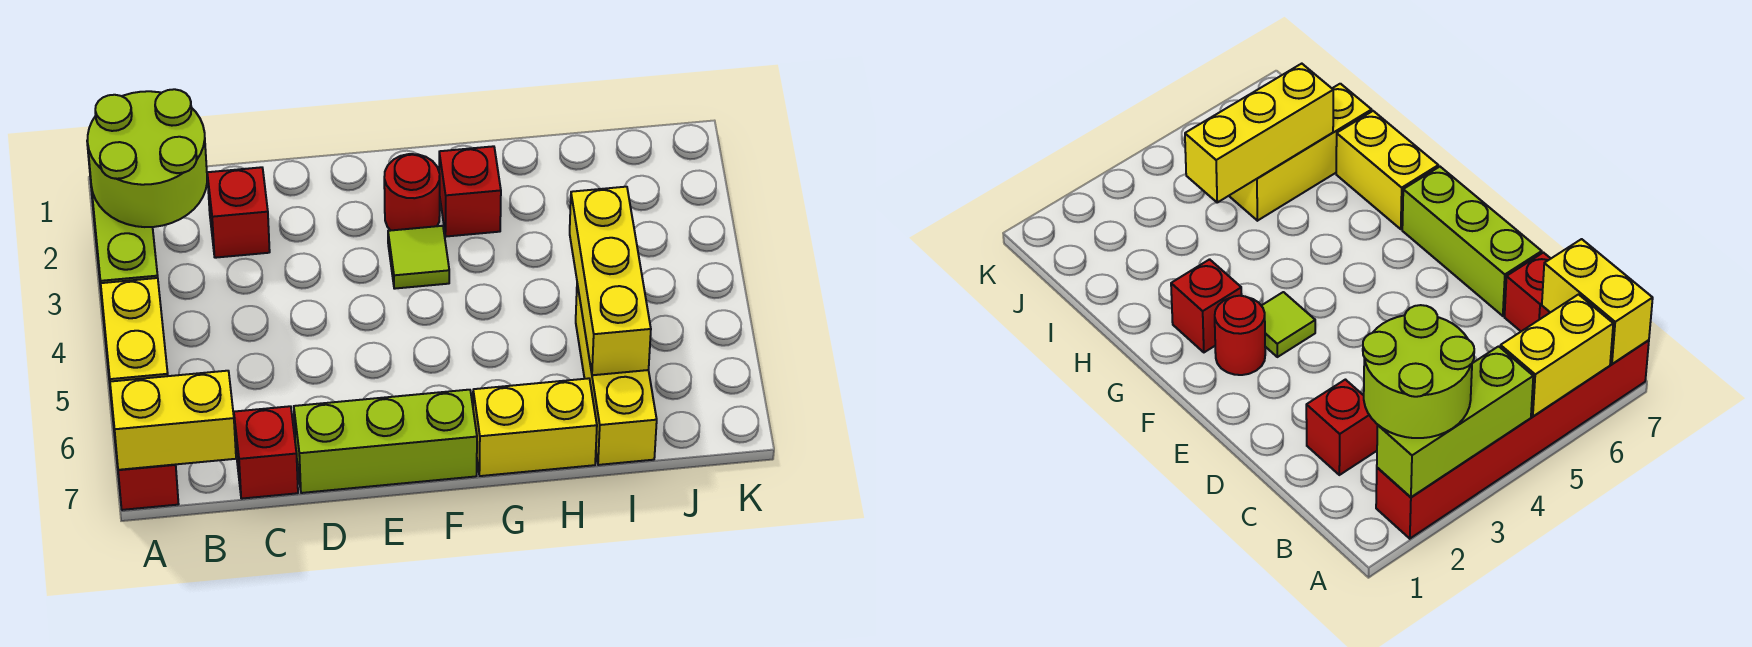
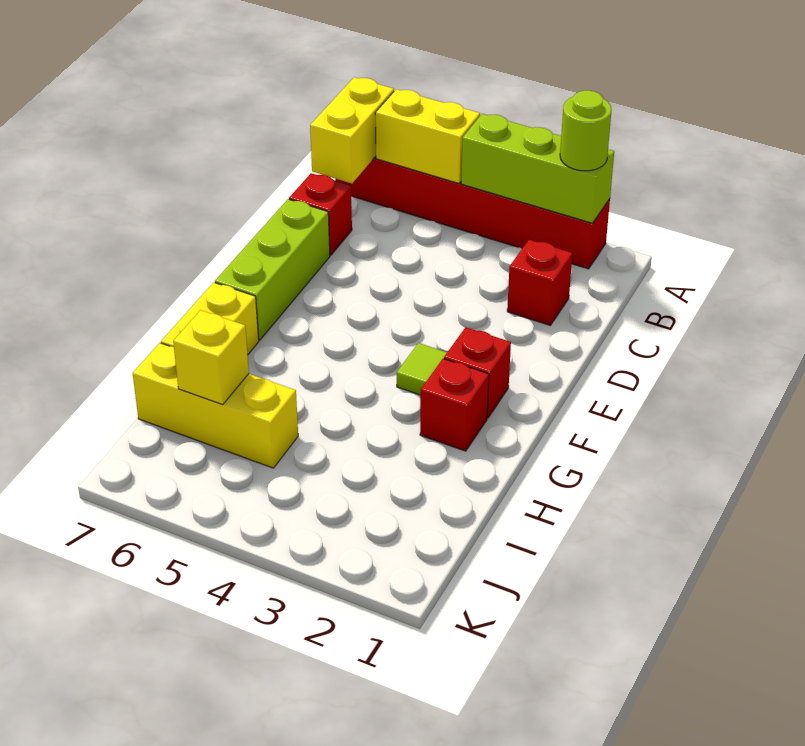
lime 2x2 round brick [88,89,207,227] -> lime 1x1 round brick [560,90,611,171]
red 1x1 round brick [384,154,440,231] -> red 1x1 brick [444,327,511,418]
yellow 1x3 brick [570,187,651,375] -> yellow 1x1 brick [173,310,249,405]

